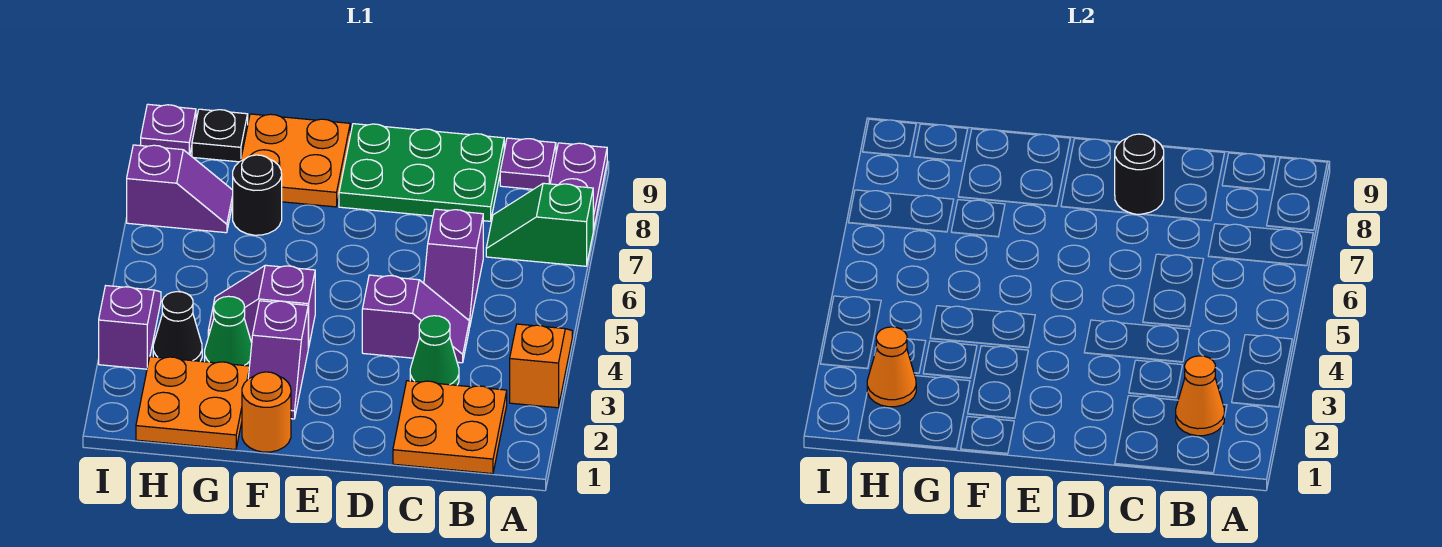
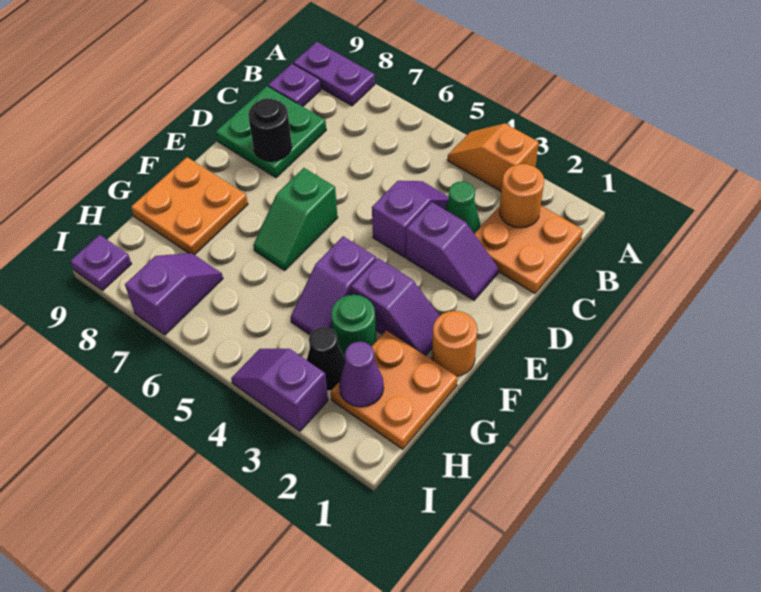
green 1x2 slope [486,183,593,266] -> green 1x2 slope moved to [253,168,338,270]
orange 1x1 cone [1176,356,1224,436] -> orange 1x1 round brick [499,164,544,228]
purple 1x2 slope [424,209,483,327] -> purple 1x2 slope moved to [406,202,498,300]
green 2x3 plate [339,124,504,221] -> green 2x2 plate [216,86,326,177]
green 1x1 cone [205,296,252,366] -> green 1x1 round brick [331,295,376,357]
black 1x1 round brick [233,155,282,235] -> none
orange 1x1 cone [867,327,916,407] -> purple 1x1 cone [339,342,384,407]
black 1x1 plate [192,109,248,162] -> none

